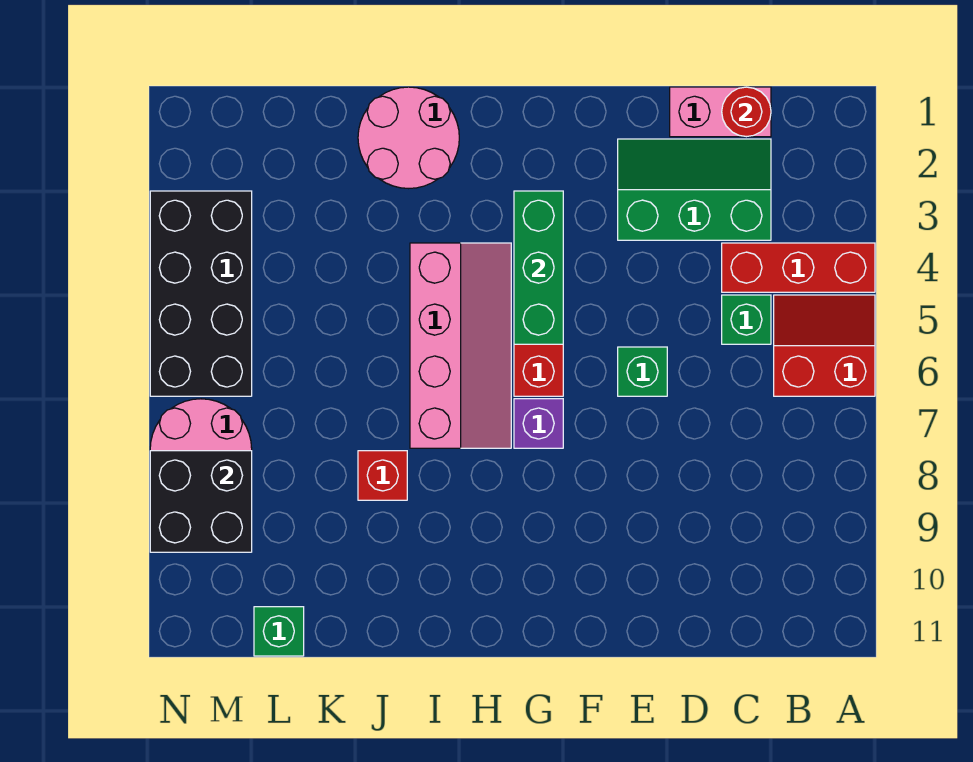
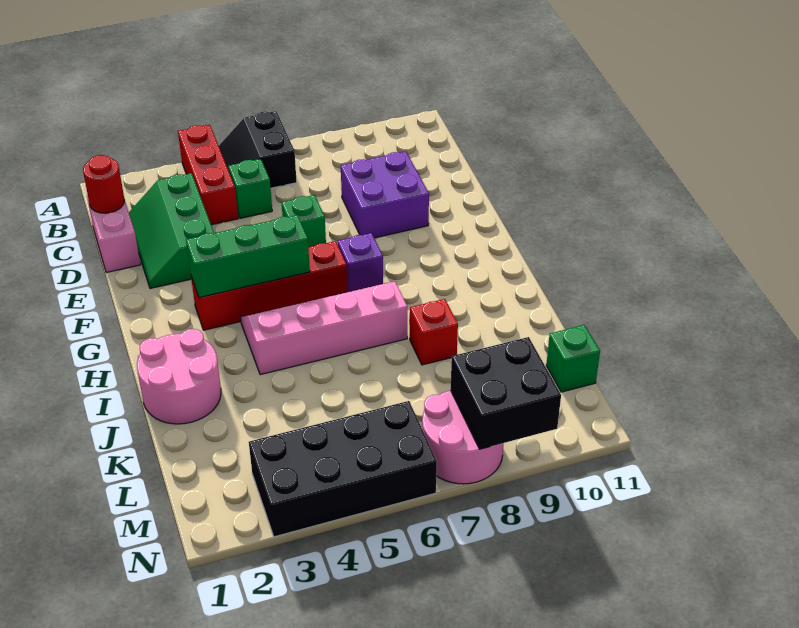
red 2x2 slope [774,295,875,396] -> black 2x2 slope [219,111,297,188]
none -> purple 2x2 brick [341,151,429,238]

